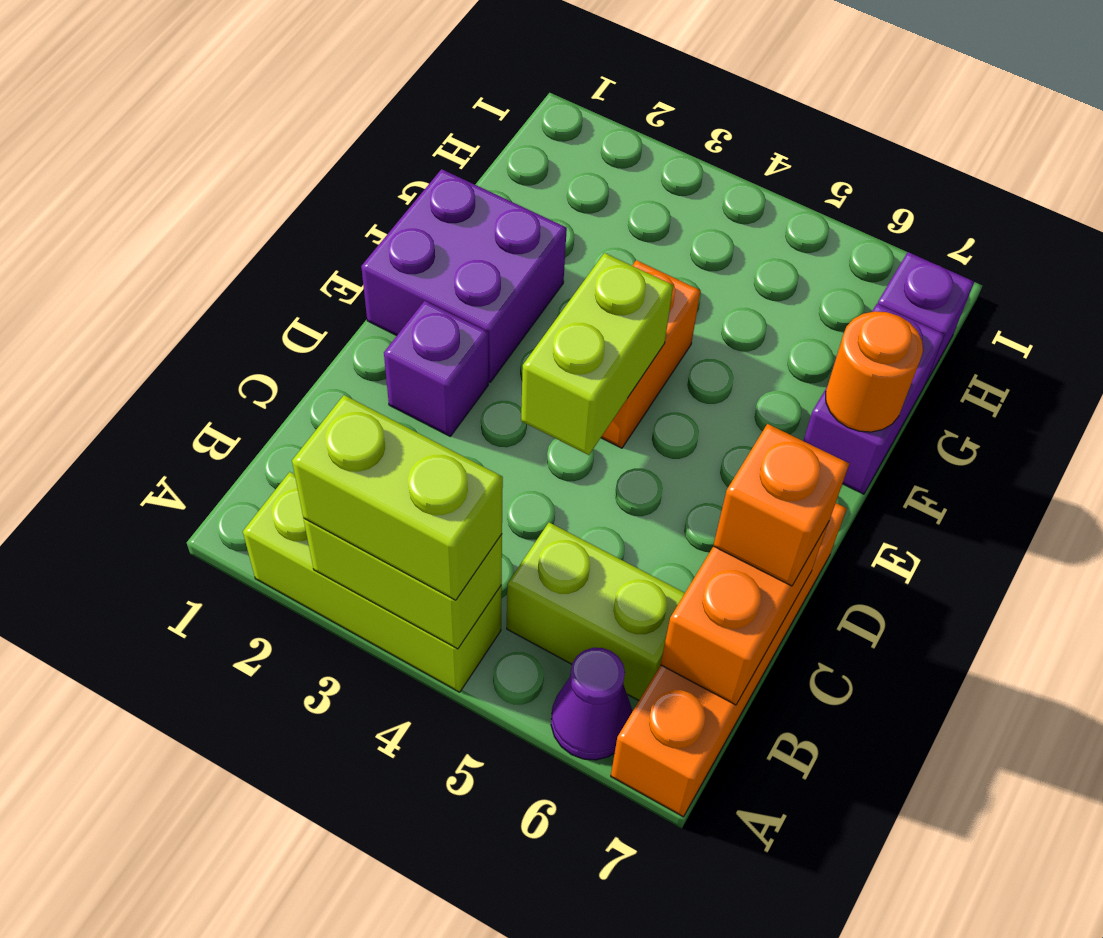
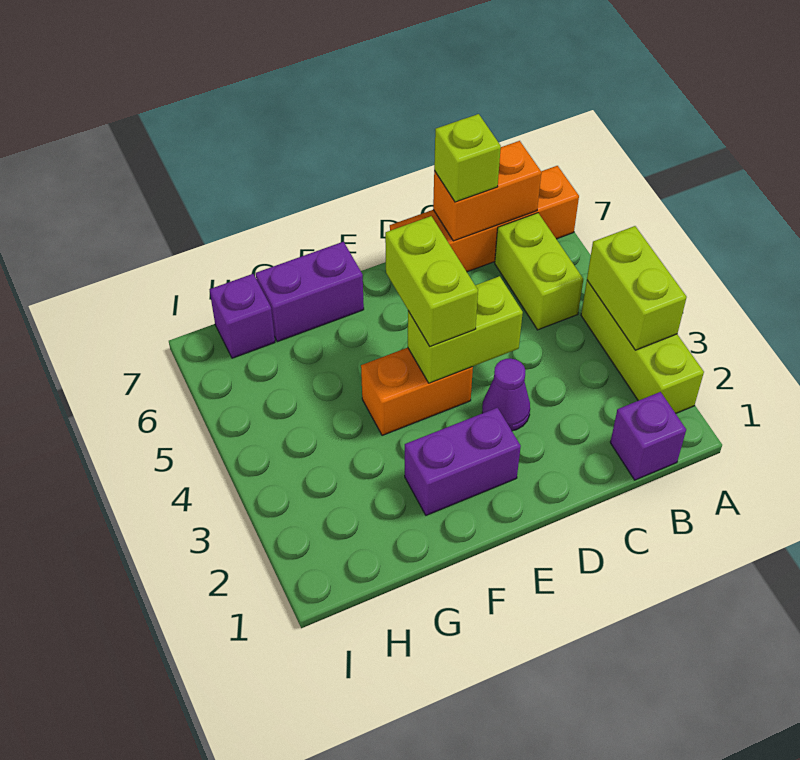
lime 1x2 brick [292,395,503,600] -> lime 1x2 brick moved to [385,216,478,347]
purple 1x1 cone [551,648,633,760] -> purple 1x1 cone moved to [482,358,530,431]
orange 1x1 brick [713,424,849,586] -> lime 1x1 brick [434,114,501,202]
purple 1x1 brick [384,301,488,436] -> purple 1x1 brick moved to [610,392,686,480]
purple 2x2 brick [361,169,567,382] -> purple 1x2 brick [405,408,521,515]
orange 1x1 round brick [826,311,923,432] -> none

